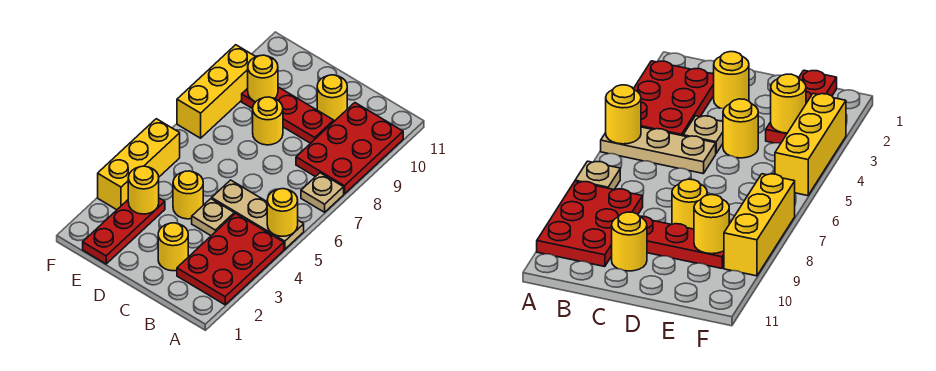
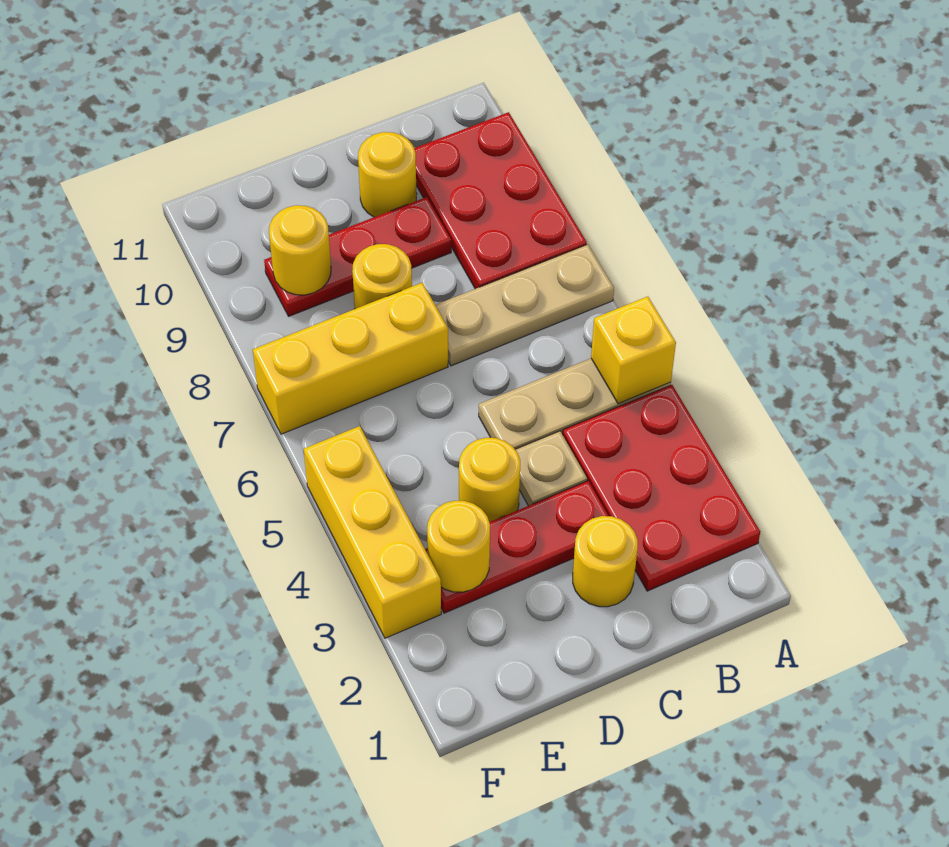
yellow 1x1 round brick [267,189,298,236] -> yellow 1x1 brick [591,296,676,404]
tan 1x1 plate [301,173,344,212] -> tan 1x3 plate [435,244,614,366]
red 1x3 plate [83,198,165,264] -> red 1x3 plate turned to [425,481,609,613]
yellow 1x3 brick [177,45,256,138] -> yellow 1x3 brick turned to [253,283,448,434]

